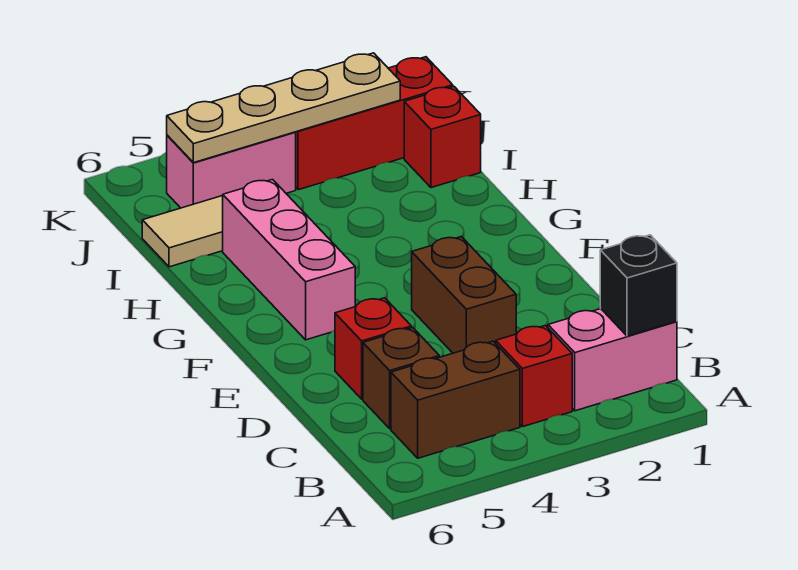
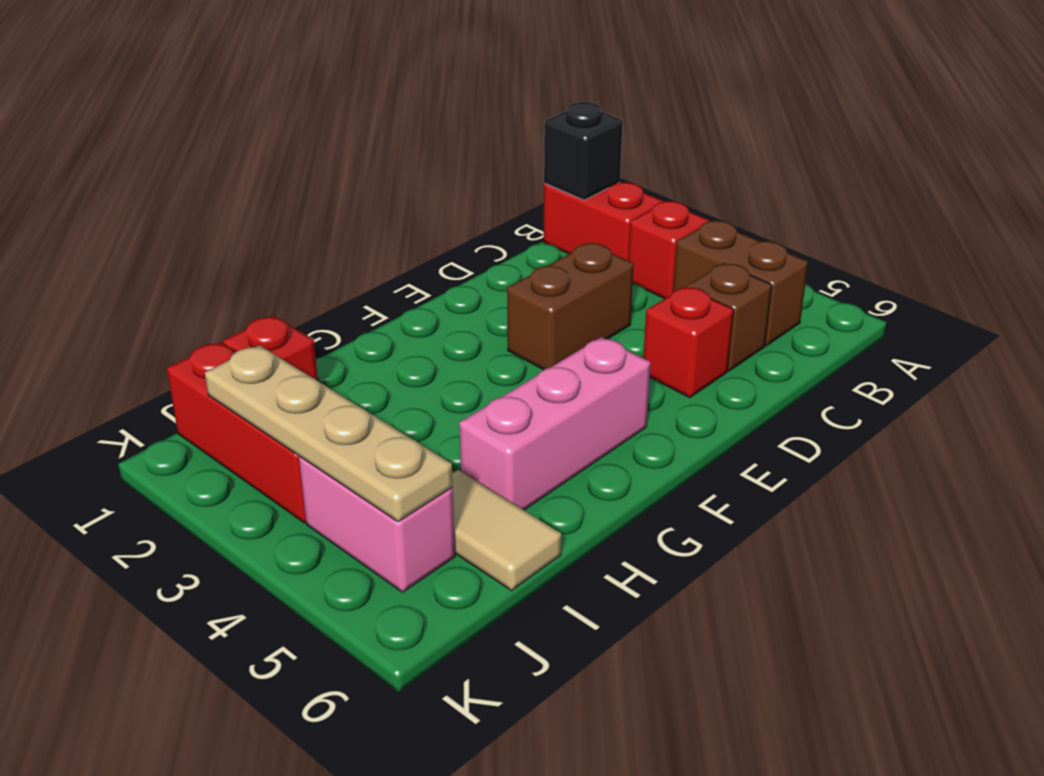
pink 1x2 brick [548,309,677,411] -> red 1x2 brick [543,183,664,261]

